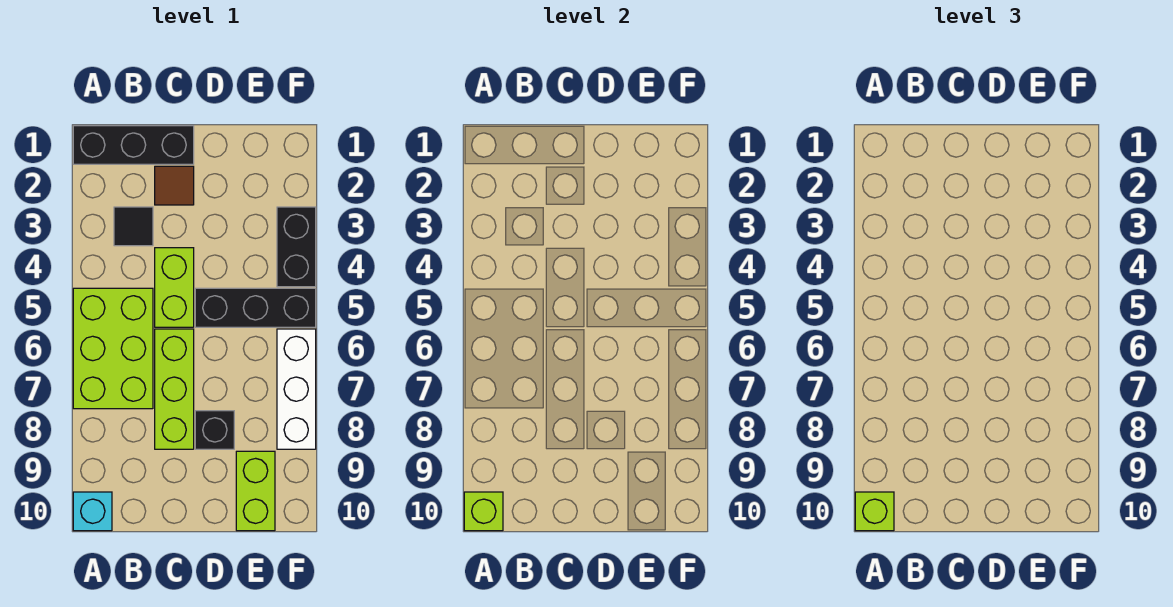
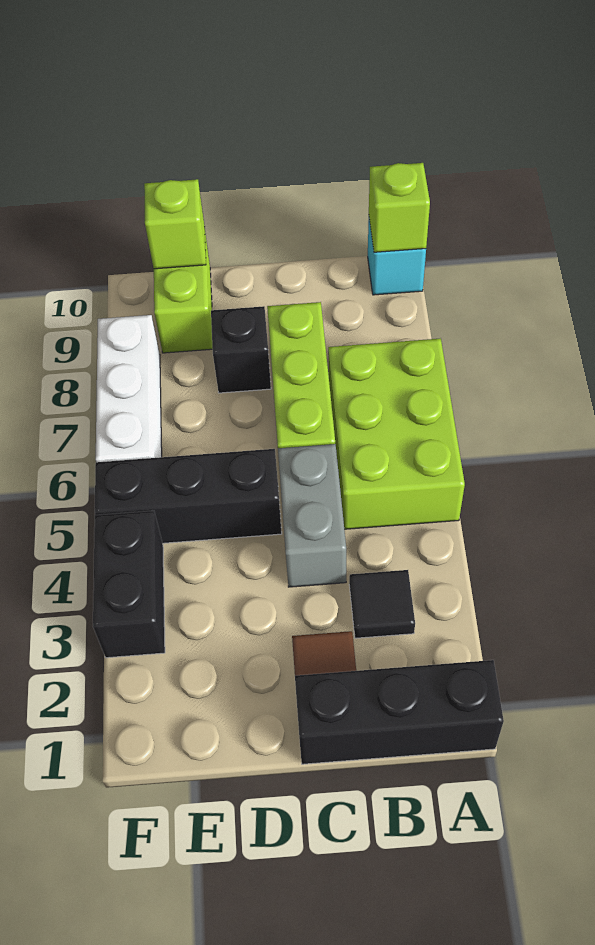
lime 1x1 brick [855,492,894,531] -> lime 1x1 brick moved to [144,179,206,269]
lime 1x2 brick [155,248,194,327] -> grey 1x2 brick [278,444,346,587]

